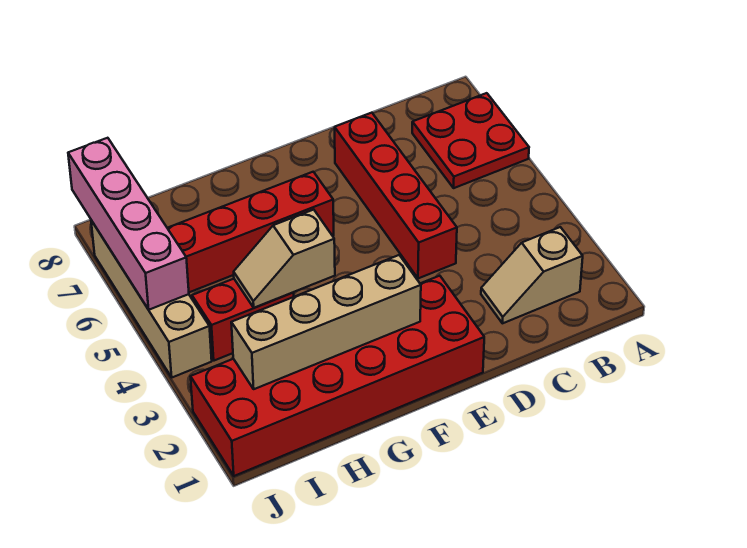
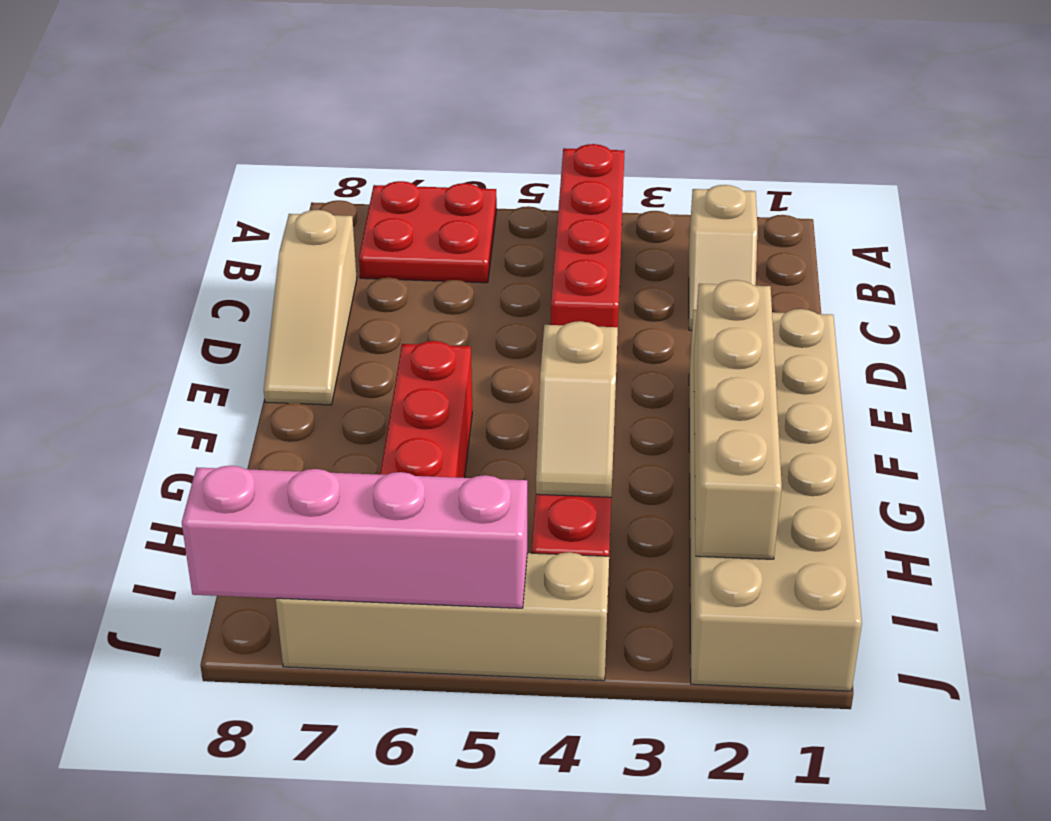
none -> tan 1x3 slope [264,210,357,405]
red 1x4 brick [335,113,457,278] -> red 1x4 brick turned to [551,144,625,365]
red 2x6 brick [191,276,484,476] -> tan 2x6 brick [689,309,862,691]

